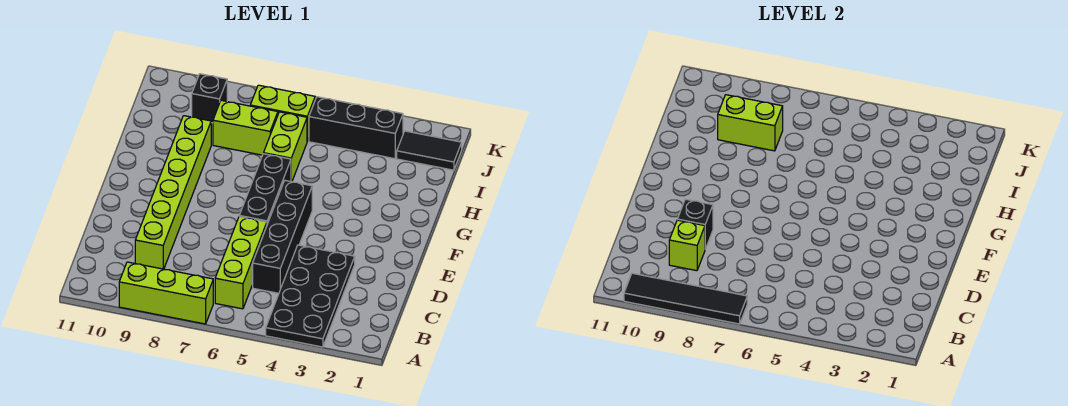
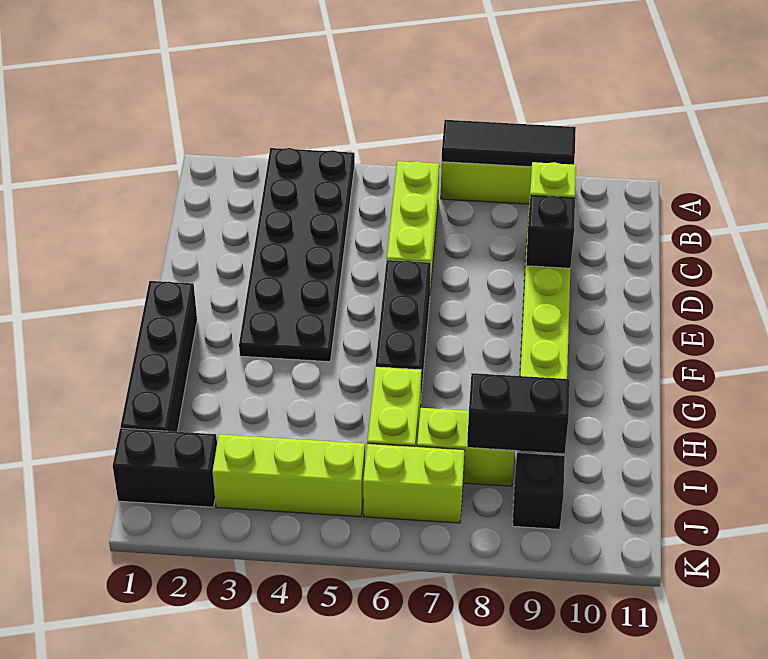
black 2x4 plate [266,245,355,347] -> black 2x6 plate [239,148,355,362]
black 1x4 tile [624,273,747,324] -> black 1x3 tile [442,120,576,167]
black 1x4 brick [253,181,312,293] -> black 1x4 brick moved to [121,281,197,432]
lime 1x2 brick [718,95,783,151] -> black 1x2 brick [467,373,570,454]
black 1x2 tile [397,131,462,170] -> black 1x2 brick [113,428,217,507]
black 1x3 brick [309,97,403,159] -> lime 1x3 brick [213,434,365,517]

